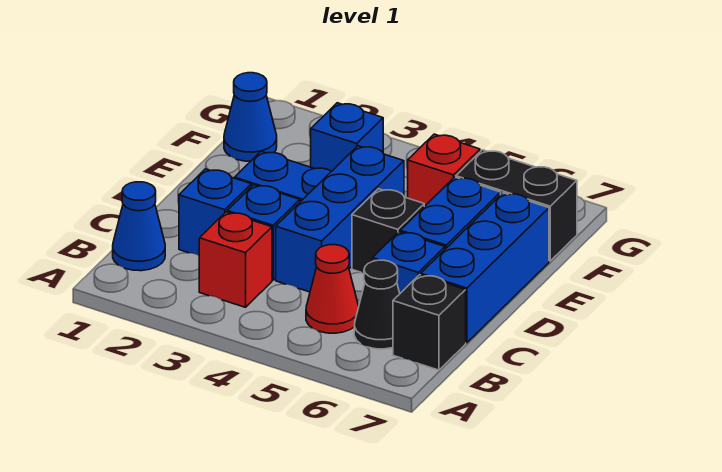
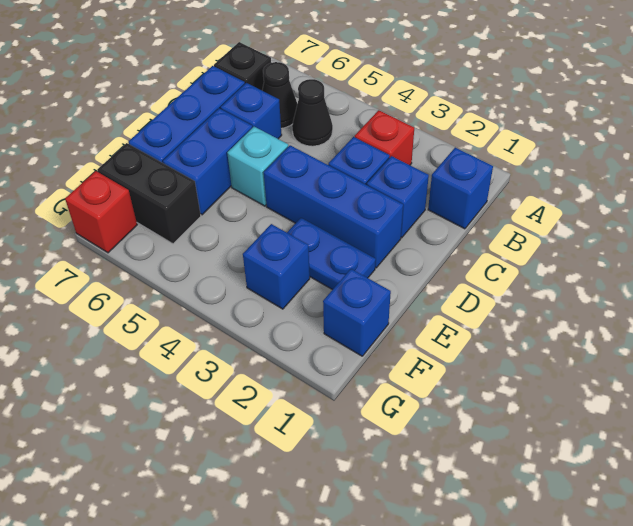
blue 1x1 cone [113,182,165,271] -> blue 1x1 brick [428,148,493,229]
red 1x1 cone [306,245,359,333] -> black 1x1 cone [292,79,333,146]
blue 1x3 brick [276,146,404,292] -> blue 1x3 brick turned to [264,145,403,268]
black 1x1 brick [352,189,424,273] -> cyan 1x1 brick [227,127,288,206]
blue 1x1 cone [224,73,277,161] -> blue 1x1 brick [323,269,391,356]
red 1x1 brick [408,134,480,207] -> red 1x1 brick moved to [65,171,137,253]

